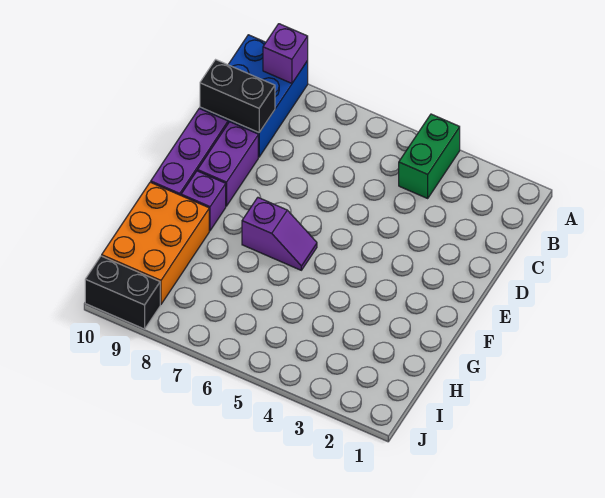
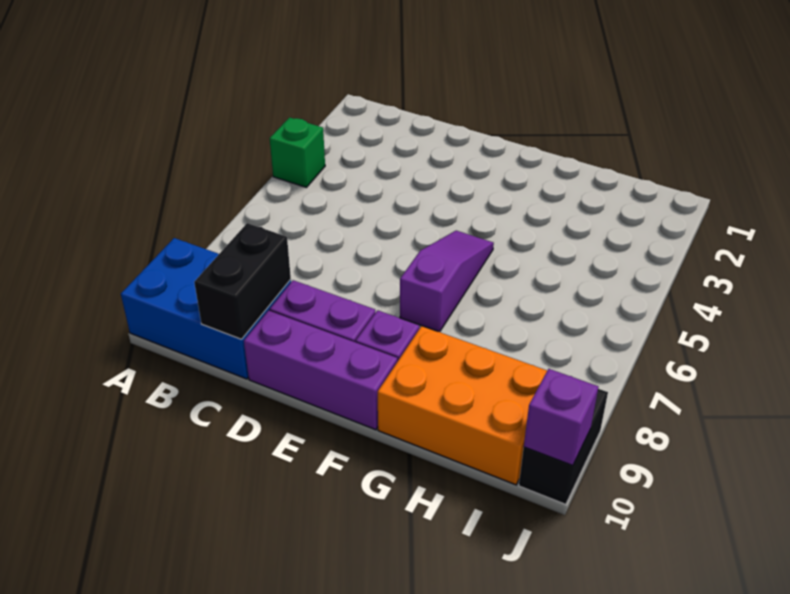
green 1x2 brick [399,114,460,198] -> green 1x1 brick [270,117,325,187]
purple 1x1 brick [263,24,308,83] -> purple 1x1 brick moved to [524,369,598,465]
purple 1x2 slope [242,198,317,270] -> purple 1x3 slope [400,231,494,332]

